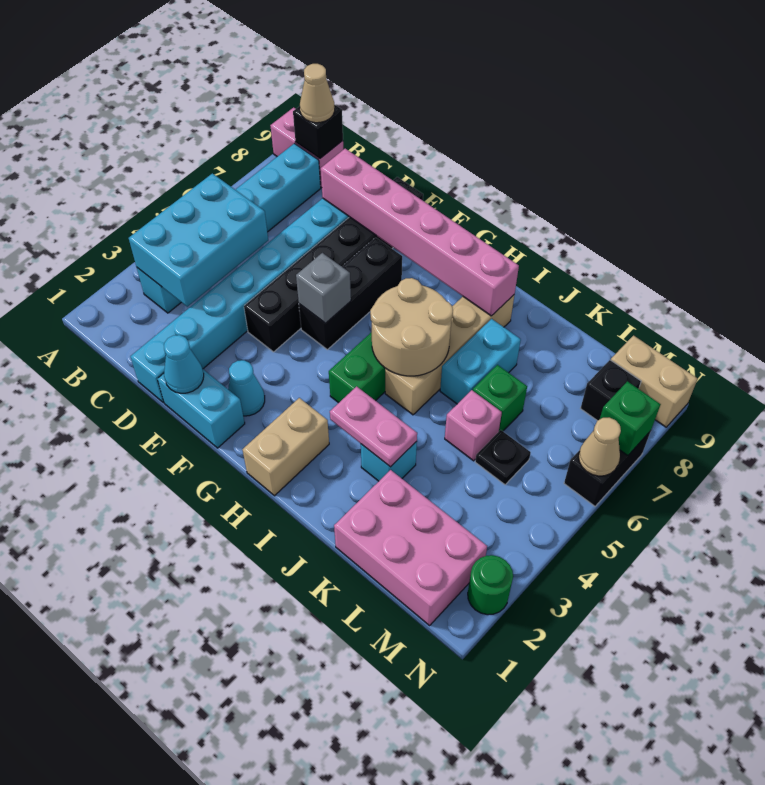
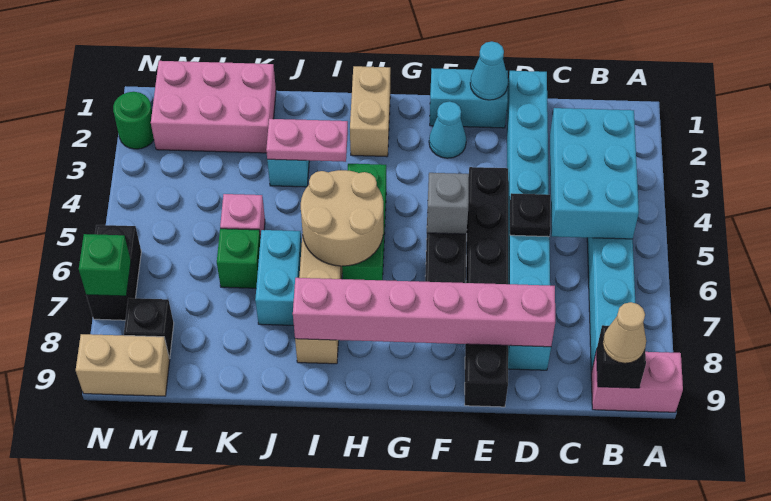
black 1x1 plate [475,430,531,485] -> black 1x1 plate moved to [510,193,551,237]
tan 1x1 cone [578,418,621,476] -> none

